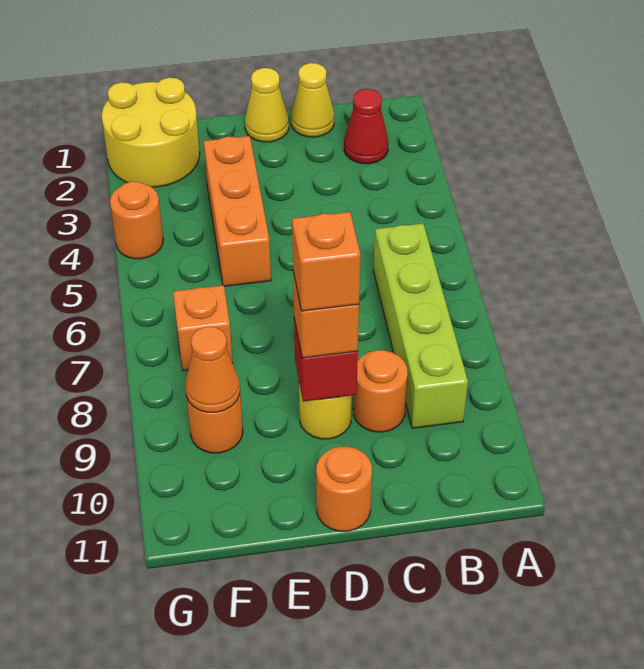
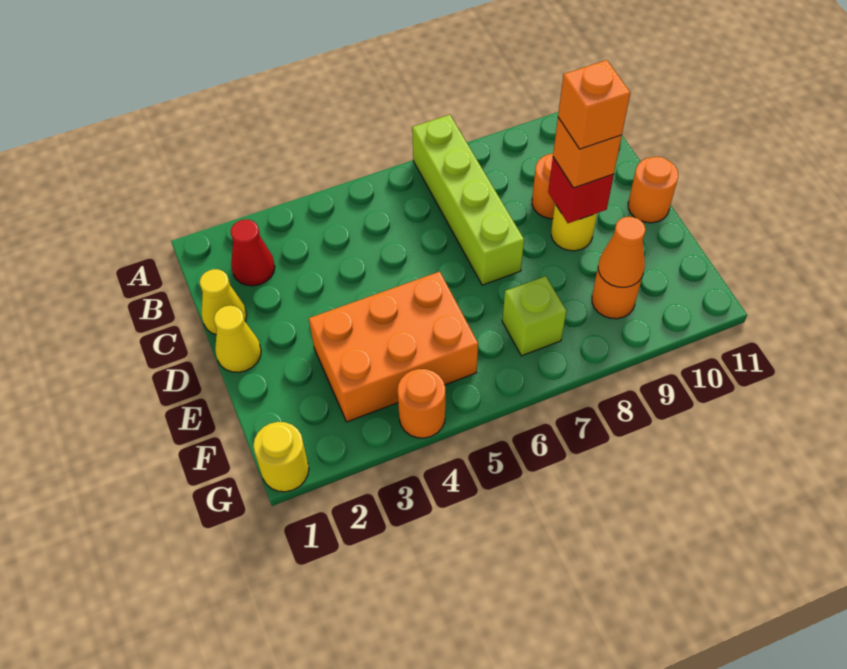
lime 1x4 brick [374,223,468,428] -> lime 1x4 brick turned to [412,115,524,285]
orange 1x3 brick [204,136,271,286] -> orange 2x3 brick [309,272,478,422]
yellow 2x2 round brick [102,78,200,187] -> yellow 1x1 round brick [253,422,309,492]
orange 1x1 brick [173,285,233,371] -> lime 1x1 brick [502,276,566,356]

